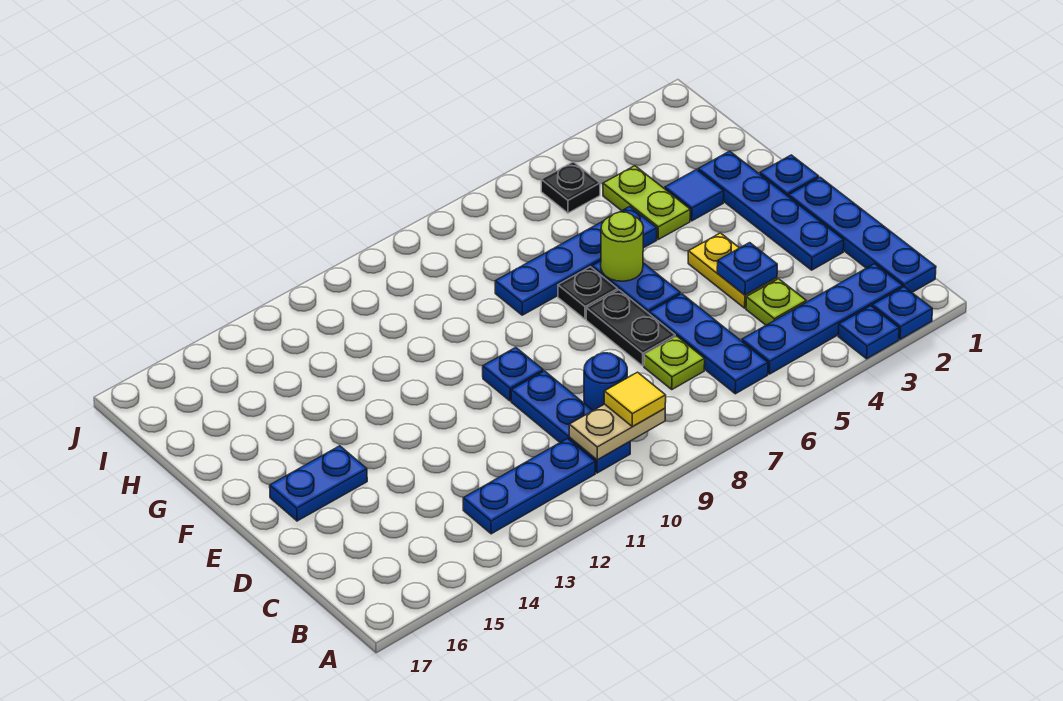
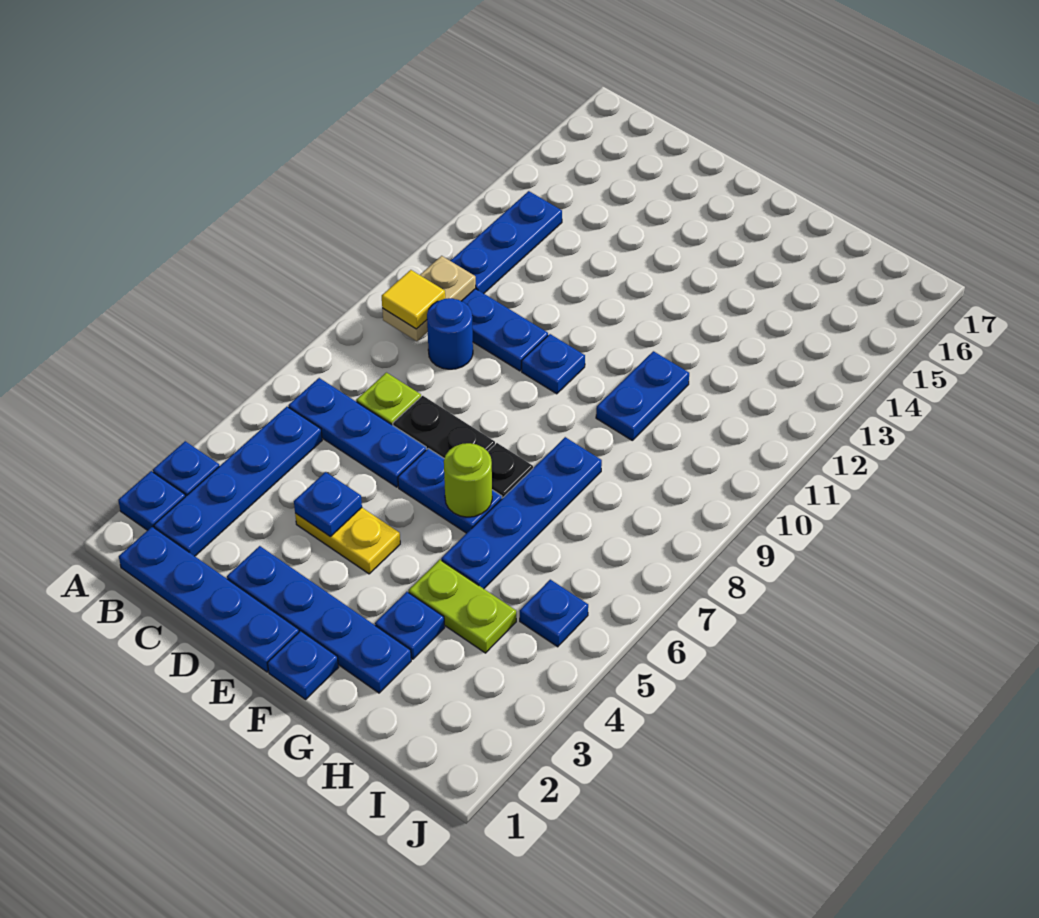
lime 1x1 plate [746,279,806,325] -> none
blue 1x2 plate [270,446,367,521] -> blue 1x2 plate moved to [596,351,689,440]
blue 1x1 tile [665,169,724,221] -> blue 1x1 plate [375,592,445,659]
black 1x1 plate [541,162,600,213] -> blue 1x1 plate [520,580,588,647]

